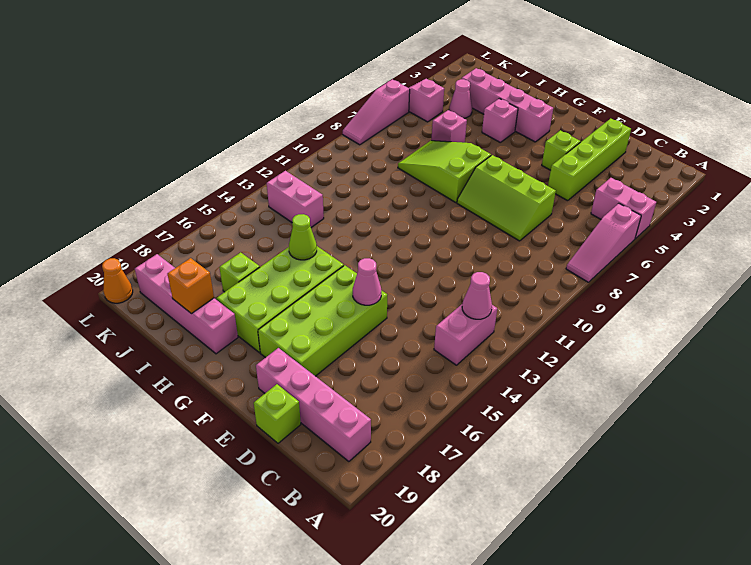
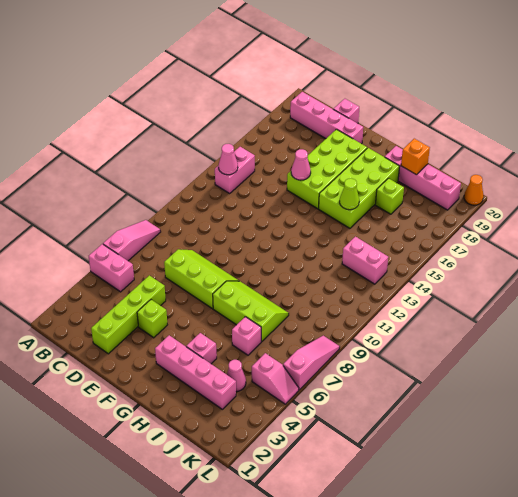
lime 1x1 brick [254,384,301,443] -> pink 1x1 brick [333,99,359,123]
lime 2x3 slope [398,141,491,203] -> lime 2x3 slope turned to [213,281,289,342]

